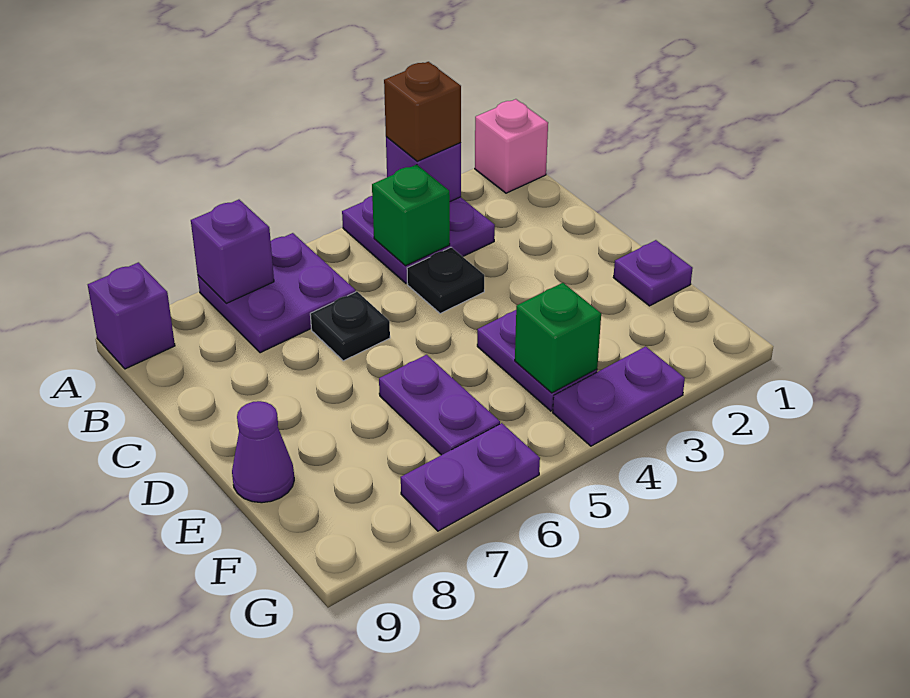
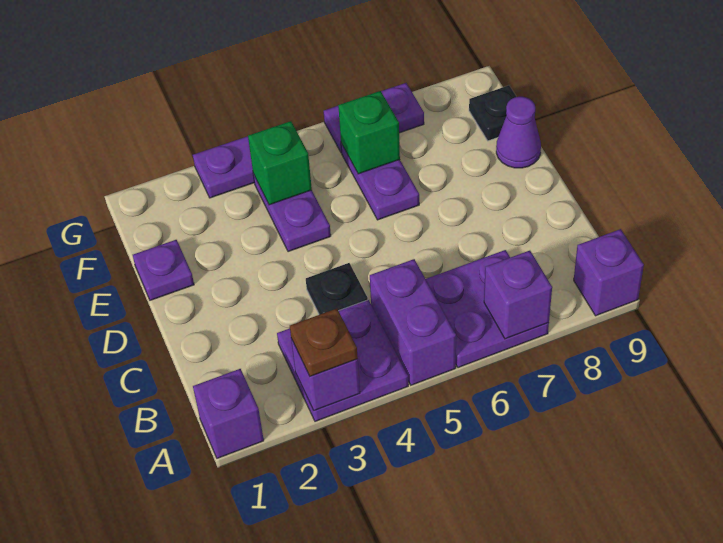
pink 1x1 brick [475,99,548,193] -> purple 1x1 brick [193,369,264,458]
brown 1x1 brick [384,62,461,161] -> brown 1x1 plate [290,309,358,376]
none -> purple 1x2 brick [370,259,456,385]
green 1x1 brick [372,165,450,266] -> green 1x1 brick moved to [338,91,400,174]
black 1x1 plate [310,292,390,361] -> black 1x1 plate moved to [469,85,516,141]

